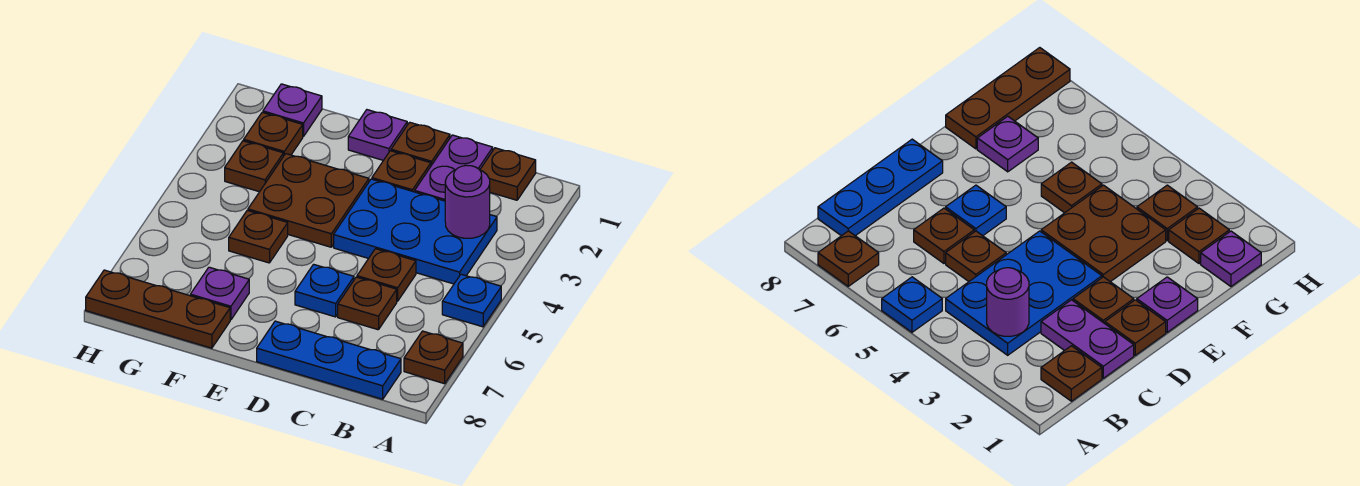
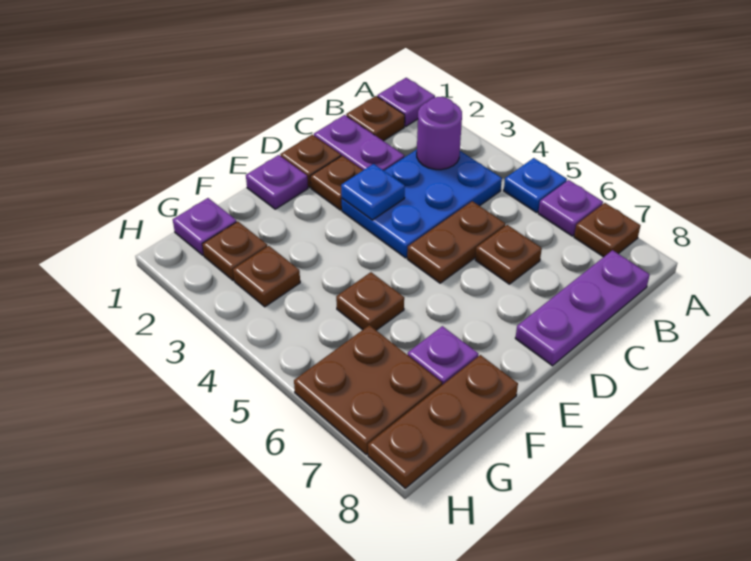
none -> purple 1x1 plate [377,78,435,126]
none -> purple 1x1 plate [538,180,603,236]
blue 1x3 plate [257,321,401,399] -> purple 1x3 plate [515,250,650,366]
brown 1x1 plate [357,249,416,301] -> brown 1x2 plate [407,201,505,283]
blue 1x1 plate [295,264,354,317] -> blue 1x1 plate moved to [341,164,405,220]
brown 2x2 plate [248,154,369,247] -> brown 2x2 plate moved to [294,325,442,454]

